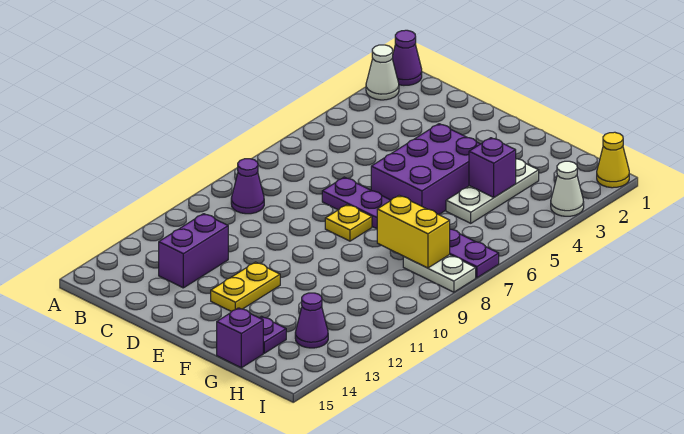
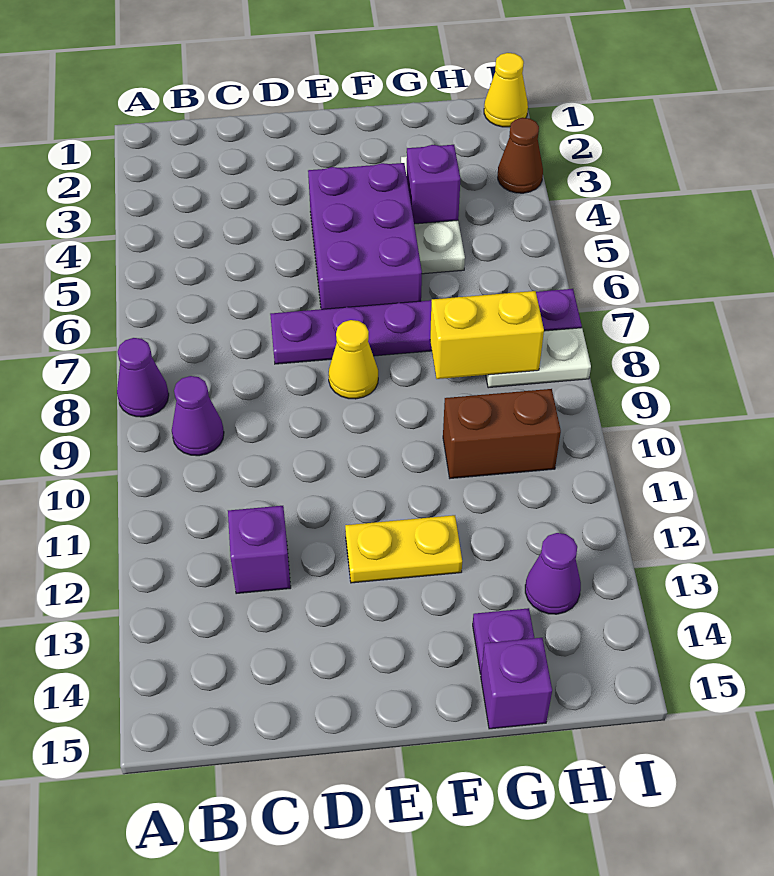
purple 1x1 cone [392,30,422,85] -> purple 1x1 cone moved to [117,338,169,417]
white 1x1 cone [366,45,399,100] -> none
purple 1x2 brick [159,214,228,288] -> purple 1x1 brick [228,506,291,594]
yellow 1x1 plate [325,204,372,241] -> yellow 1x1 cone [329,320,378,399]
yellow 1x2 plate [211,262,280,312] -> yellow 1x2 plate turned to [345,515,462,583]
none -> brown 1x2 brick [443,389,561,478]
white 1x1 cone [551,161,584,216] -> brown 1x1 cone [498,118,543,193]

